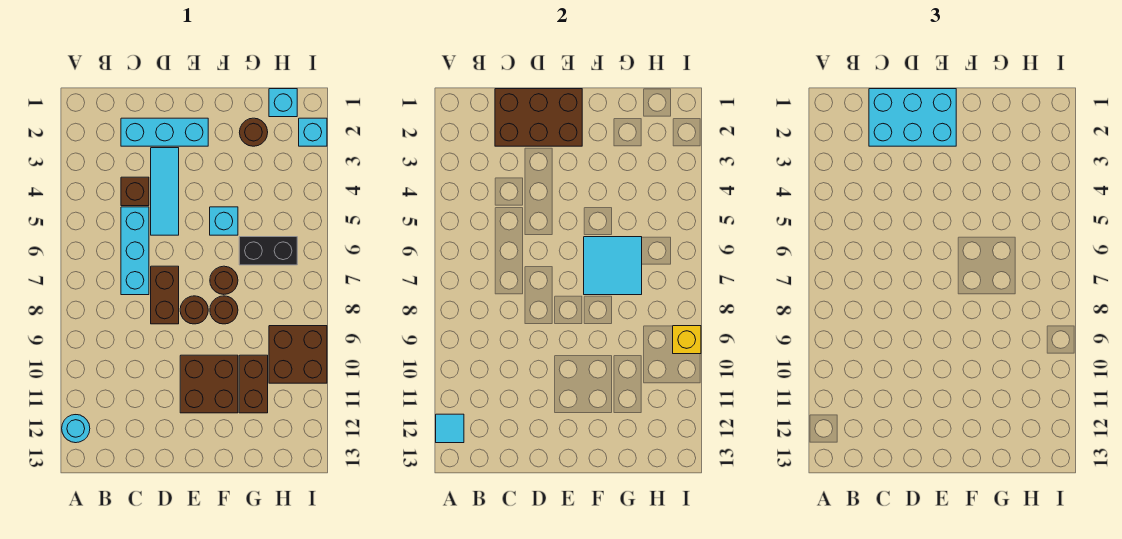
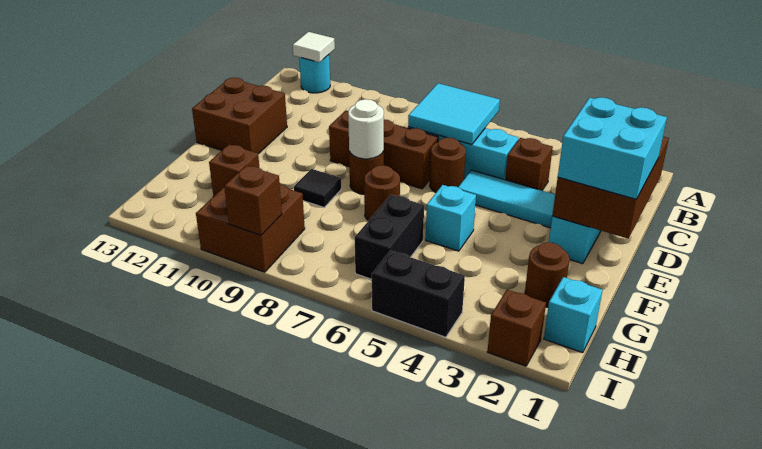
cyan 1x1 tile [436,414,464,443] -> white 1x1 tile [293,32,335,62]
cyan 2x3 brick [869,89,956,146] -> cyan 2x2 brick [558,97,667,199]
brown 1x2 brick [151,266,179,324] -> brown 1x3 brick [329,110,438,189]
none -> white 1x1 round brick [348,99,384,159]
brown 2x2 brick [180,355,238,413] -> brown 2x2 brick moved to [192,78,287,154]
cyan 2x2 tile [584,237,642,295] -> cyan 2x2 tile moved to [408,83,500,144]
brown 1x1 round brick [210,296,238,324] -> brown 1x1 round brick moved to [430,137,466,193]
none -> black 1x1 tile [294,169,341,207]
brown 1x2 brick [239,355,268,413] -> brown 1x1 brick [209,144,259,197]
cyan 1x1 brick [299,118,327,146] -> brown 1x1 brick [487,290,546,366]
none -> black 1x2 brick [372,251,465,337]
yellow 1x1 brick [673,326,701,354] -> brown 1x1 brick [224,165,282,235]

